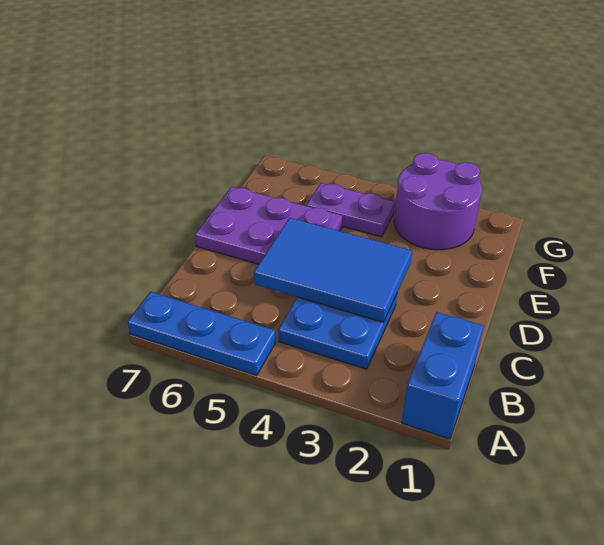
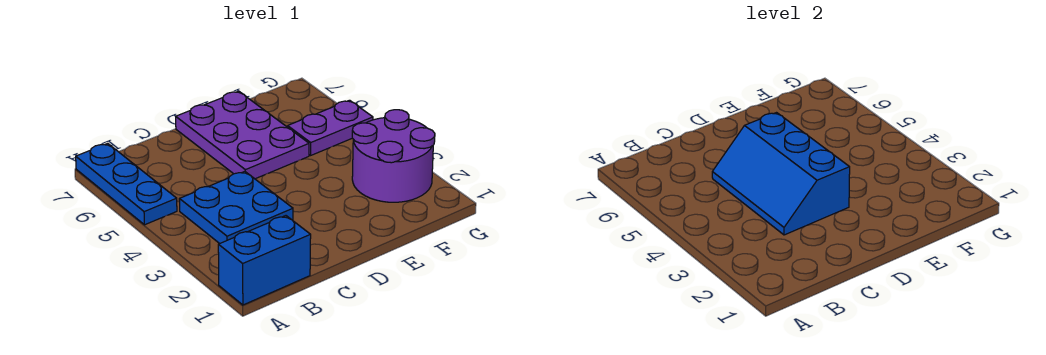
blue 2x3 tile [254,218,412,322] -> blue 2x3 slope [712,113,850,235]
purple 1x2 plate [306,183,395,237] -> purple 1x2 plate turned to [288,100,373,155]

